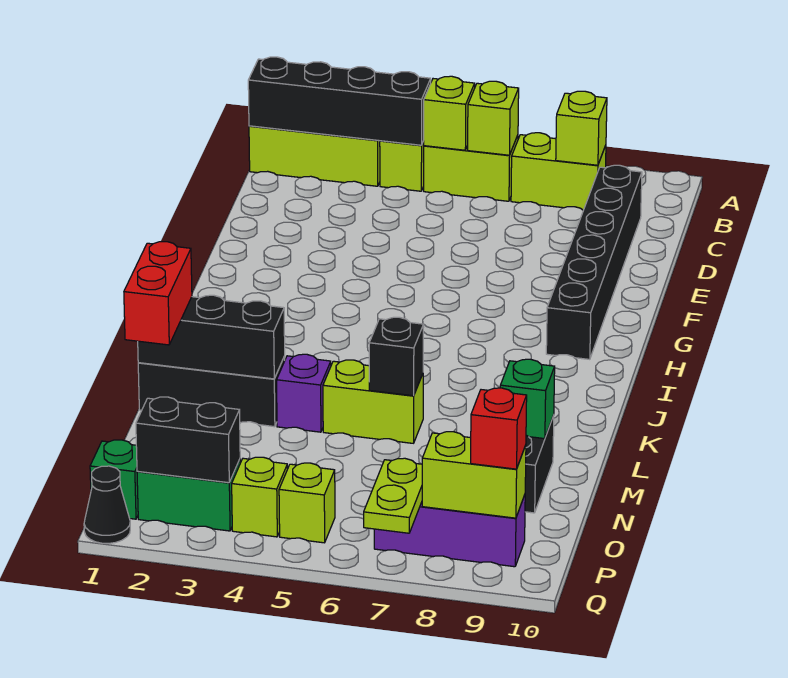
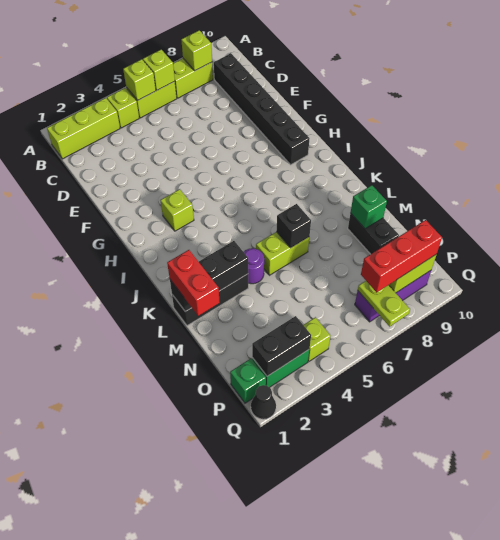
black 1x4 brick [248,57,431,145] -> none
purple 1x1 brick [277,354,331,432] -> purple 1x1 round brick [244,248,264,284]
lime 1x1 brick [279,463,335,543] -> lime 1x1 brick moved to [160,189,194,231]
red 1x1 brick [471,388,527,469] -> red 1x3 brick [361,220,442,292]

